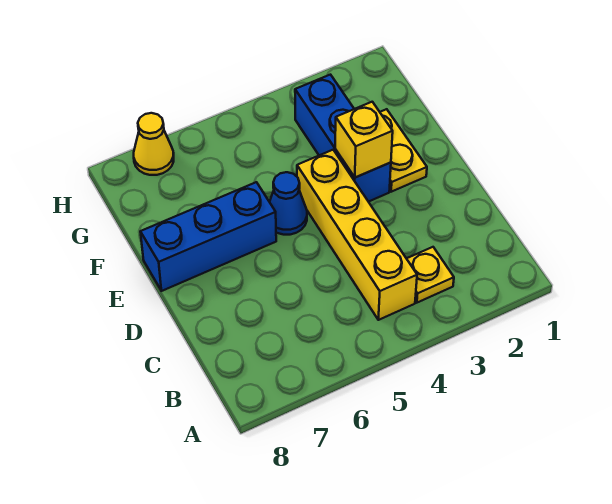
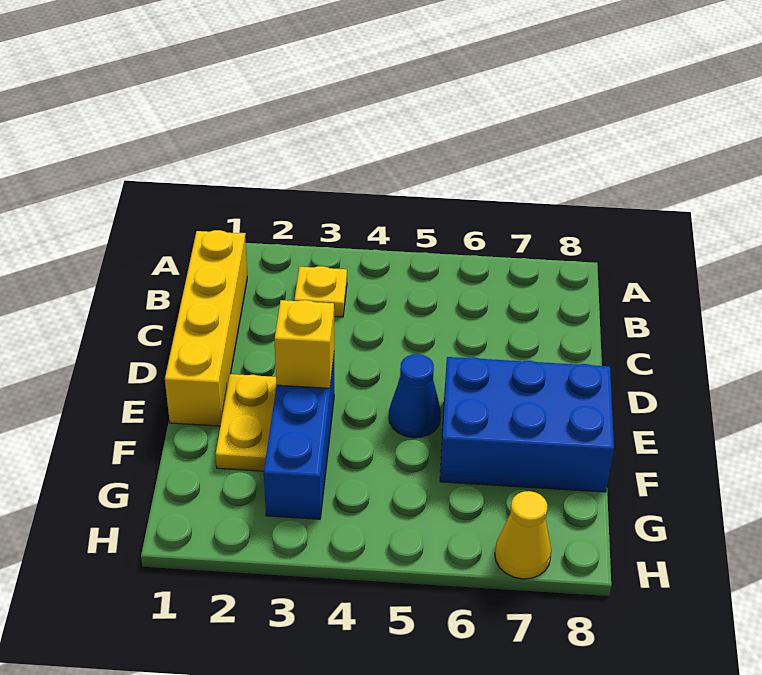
yellow 1x4 brick [297,150,417,320] -> yellow 1x4 brick moved to [165,230,247,426]
blue 1x3 brick [140,182,276,291] -> blue 2x3 brick [440,357,614,492]

